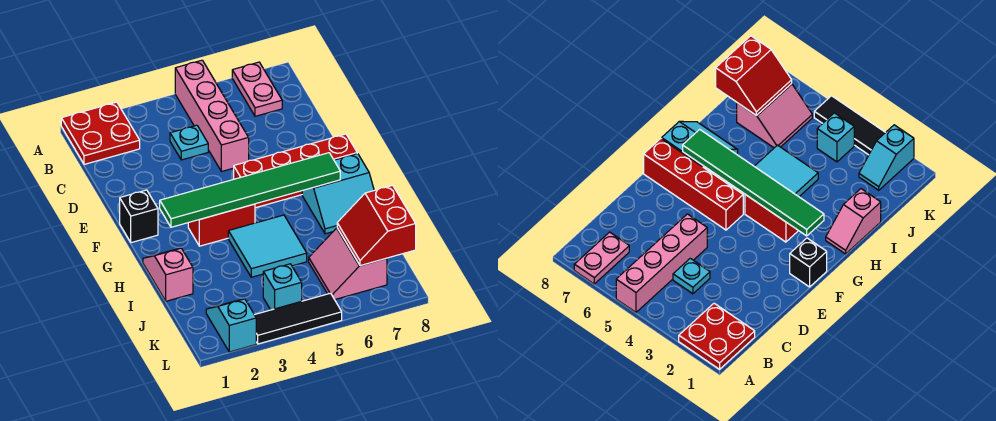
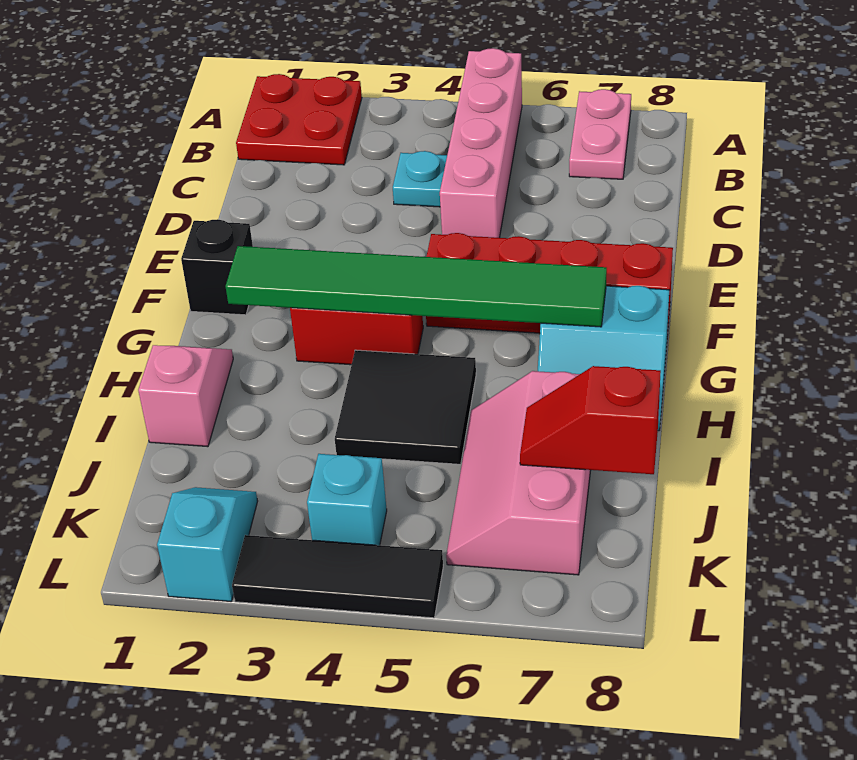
cyan 2x2 tile [228,215,307,277] -> black 2x2 tile [335,350,476,464]
pink 2x2 slope [309,228,387,300] -> pink 2x3 slope [446,371,591,575]
red 2x2 slope [337,185,416,266] -> red 1x2 slope [520,366,661,474]

